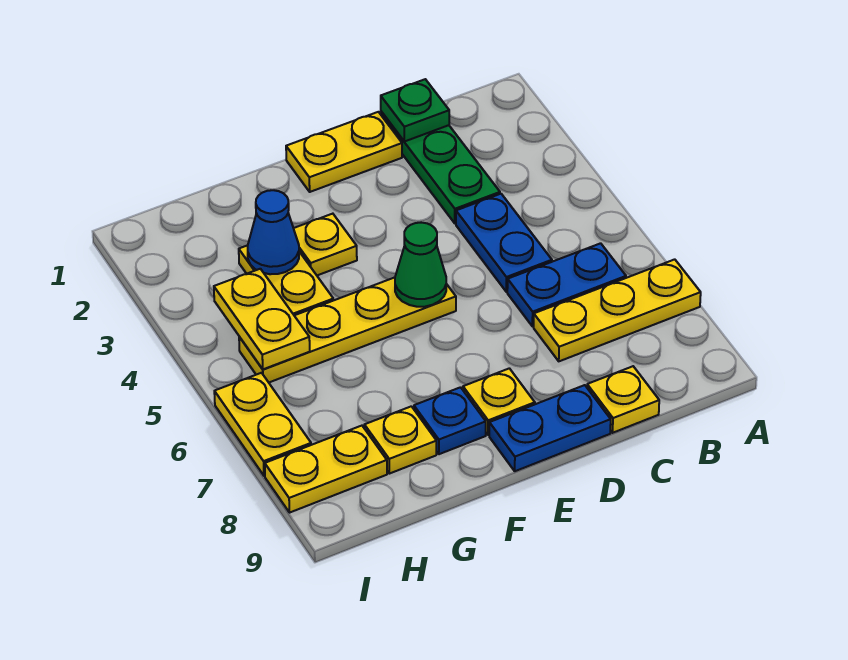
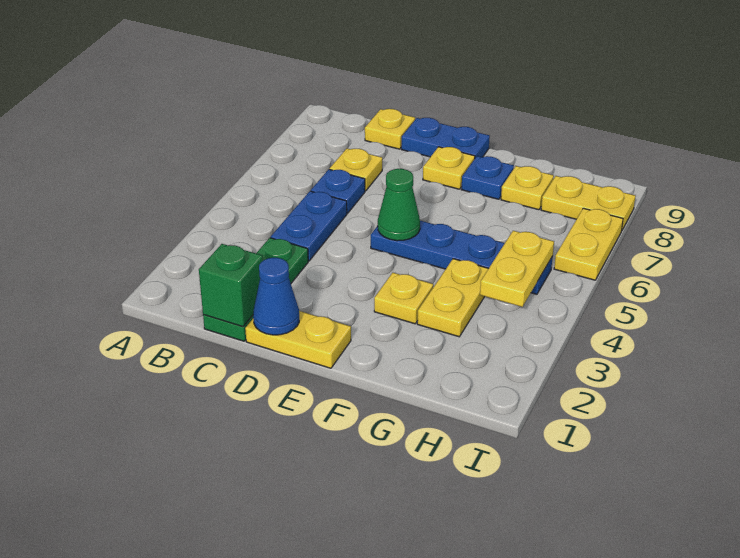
yellow 1x3 plate [534,259,701,361] -> yellow 1x1 plate [330,149,382,191]
blue 1x2 plate [507,243,626,326] -> blue 1x1 plate [311,169,365,213]
green 1x1 plate [381,79,449,142] -> green 1x1 brick [199,244,263,327]
yellow 1x4 plate [239,277,456,382] -> blue 1x4 plate [371,221,553,294]
blue 1x1 cone [248,190,299,274] -> blue 1x1 cone moved to [253,258,299,335]

